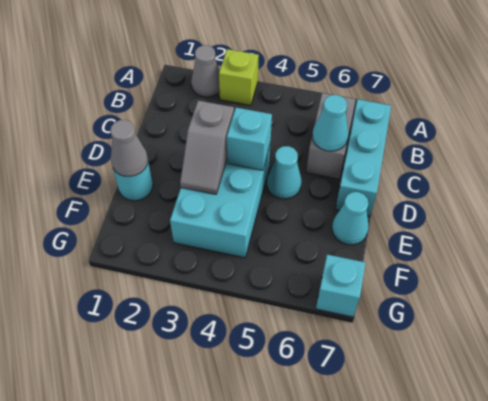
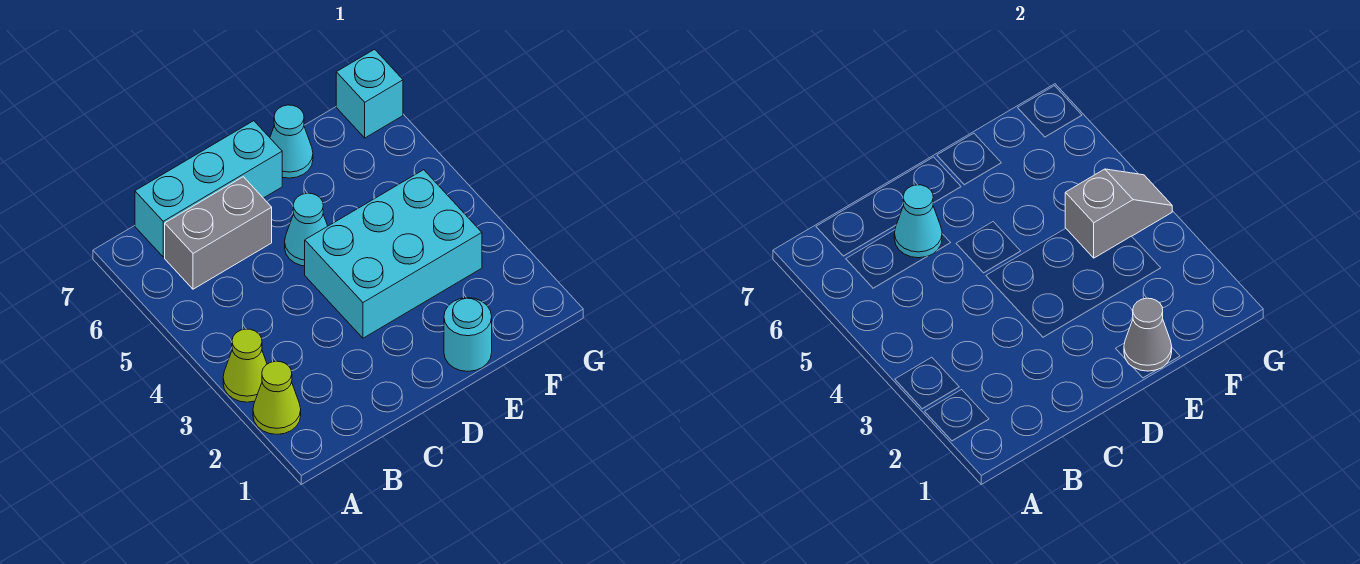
grey 1x1 cone [191,45,220,97] -> lime 1x1 cone [253,361,301,434]
lime 1x1 brick [219,49,259,105] -> lime 1x1 cone [223,329,267,402]
grey 1x2 slope [180,101,234,194] -> grey 1x2 slope moved to [1065,169,1172,258]
cyan 1x1 brick [227,108,272,170] -> none

